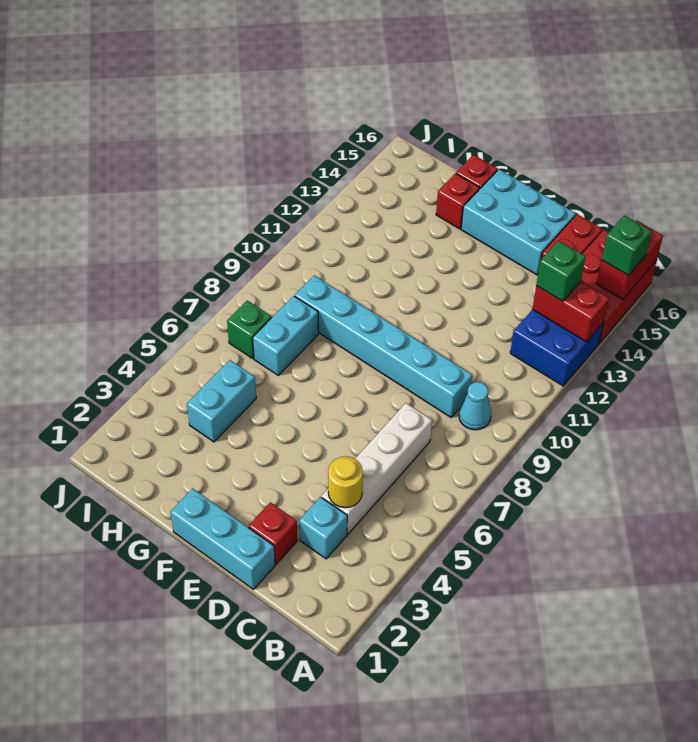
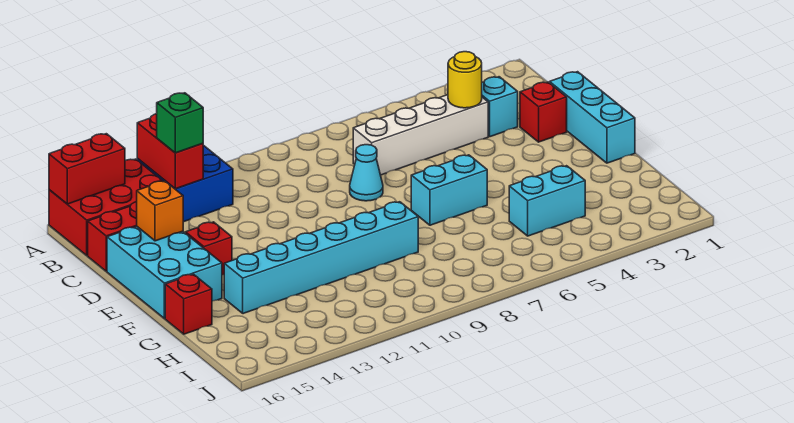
green 1x1 brick [602,215,651,275] -> none
cyan 1x1 cone [459,382,491,430] -> cyan 1x1 cone moved to [350,145,383,201]
cyan 1x6 brick [295,275,472,417] -> cyan 1x6 brick turned to [224,202,418,314]
none -> orange 1x1 brick [137,181,183,241]
red 1x1 brick [436,173,480,229] -> red 1x1 brick moved to [186,222,232,275]
cyan 1x2 brick [253,296,319,375] -> cyan 1x2 brick moved to [411,155,487,225]
green 1x1 brick [227,301,272,359] -> none

